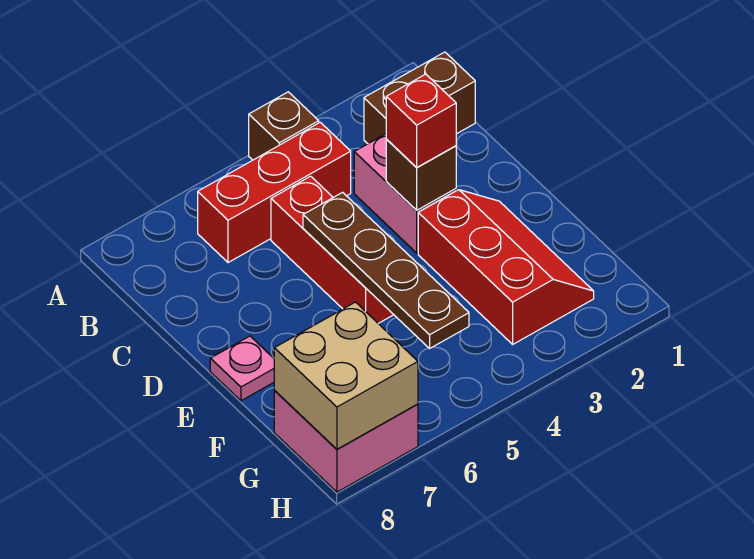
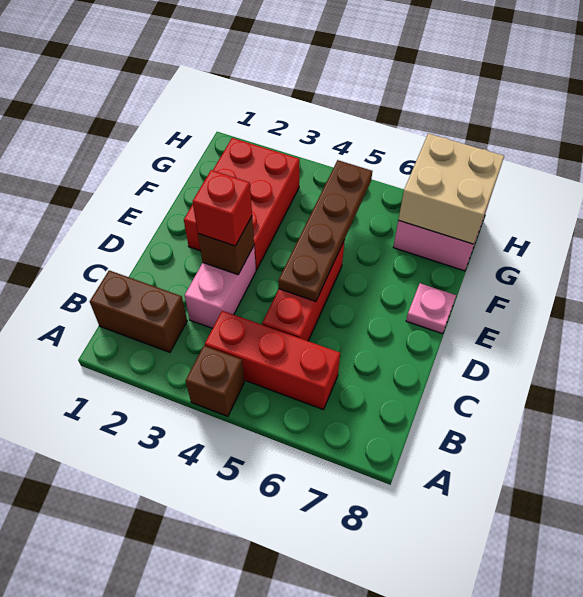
red 2x3 slope [418,190,594,344] -> red 2x3 brick [184,138,300,270]

